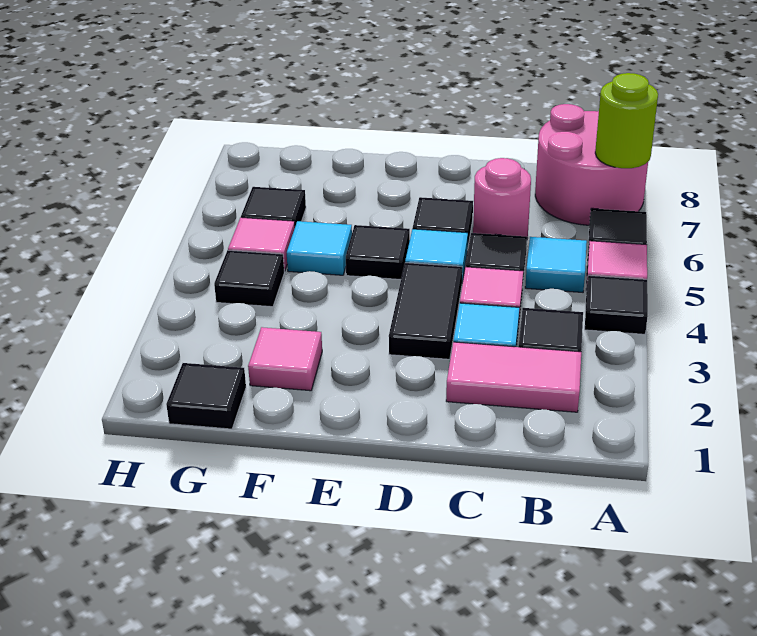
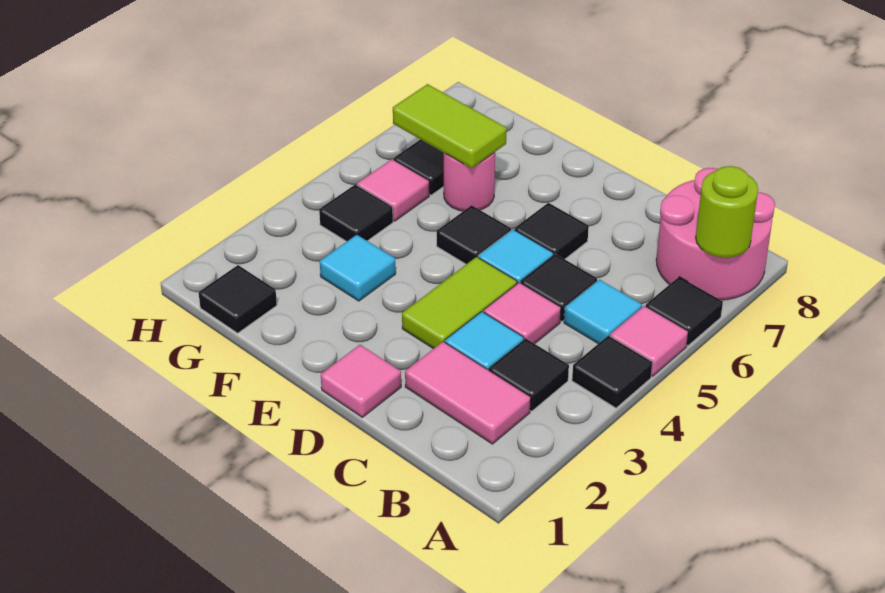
pink 1x1 round brick [473,158,531,239] -> pink 1x1 round brick moved to [444,152,495,211]
black 1x2 tile [389,263,462,359] -> lime 1x2 tile [402,257,517,349]
pink 1x1 tile [248,327,322,391] -> pink 1x1 tile moved to [321,345,401,417]
cyan 1x1 tile [287,221,352,275] -> cyan 1x1 tile moved to [320,235,396,301]
none -> lime 1x2 tile [393,84,507,168]

